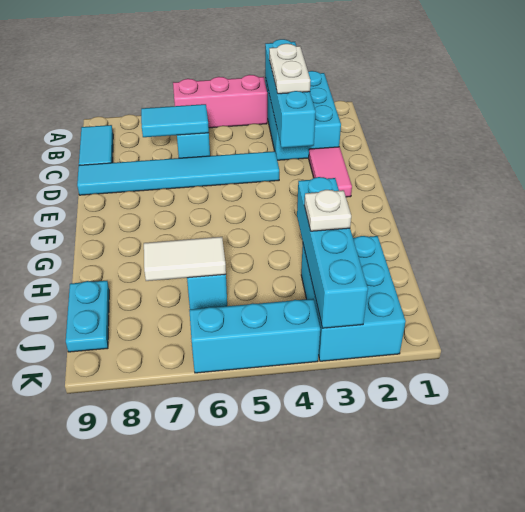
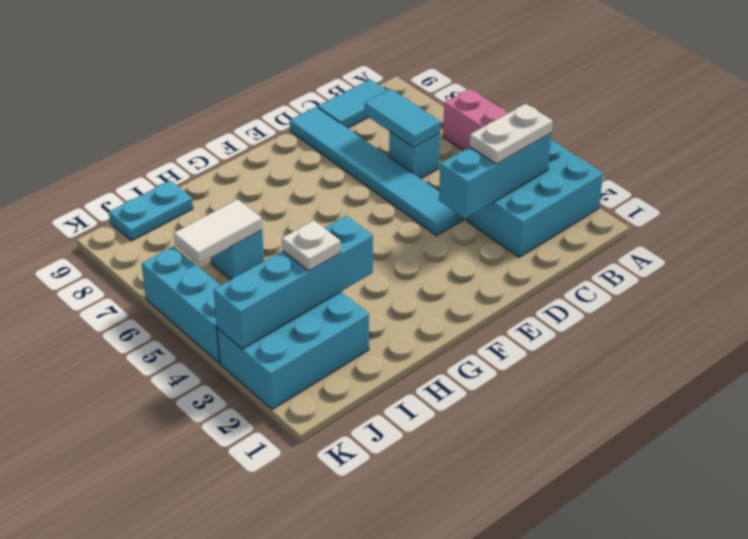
cyan 1x4 brick [265,39,316,148] -> cyan 1x3 brick [439,134,551,219]
pink 1x2 tile [309,147,352,197] -> none
white 1x2 tile [144,237,226,281] -> white 1x2 tile turned to [174,199,262,264]

